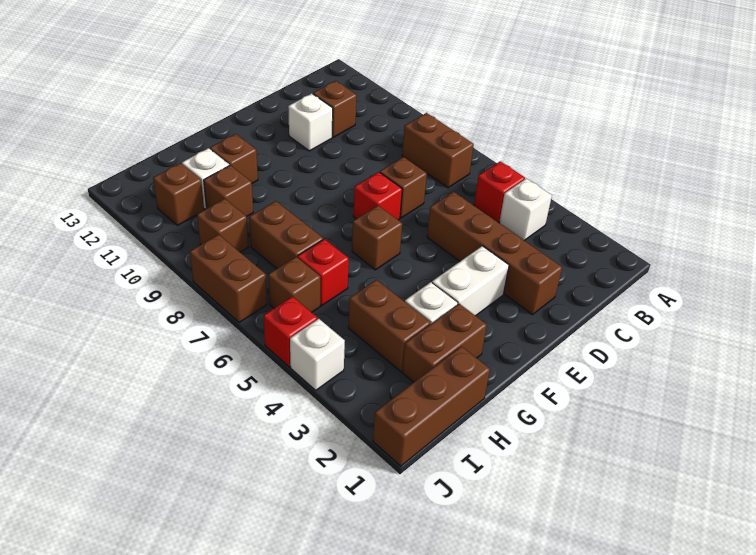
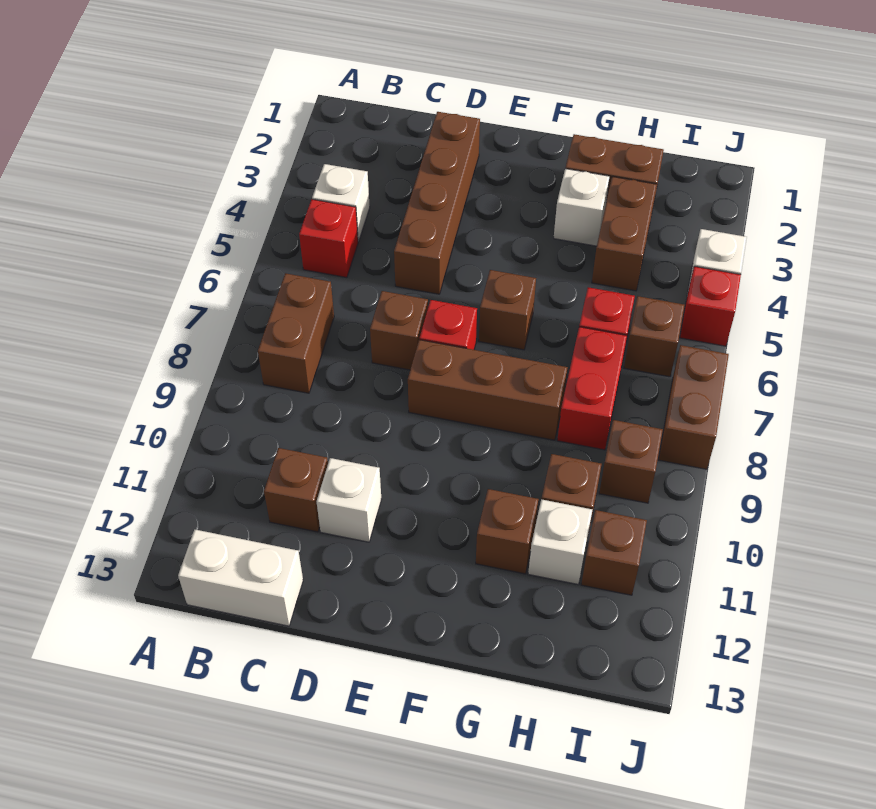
white 1x2 brick [432,246,509,316] -> white 1x2 brick moved to [178,530,303,626]
brown 1x3 brick [373,346,490,466] -> brown 1x3 brick moved to [408,340,568,440]
brown 1x2 brick [249,201,323,269] -> red 1x2 brick [557,327,627,450]

